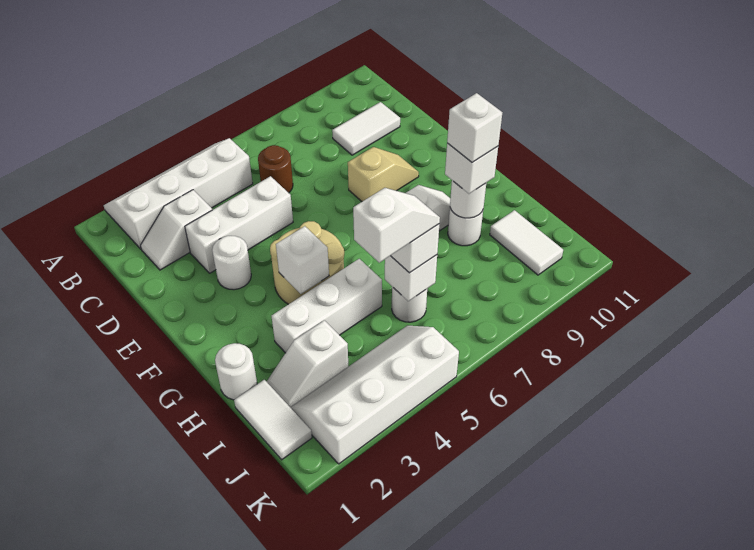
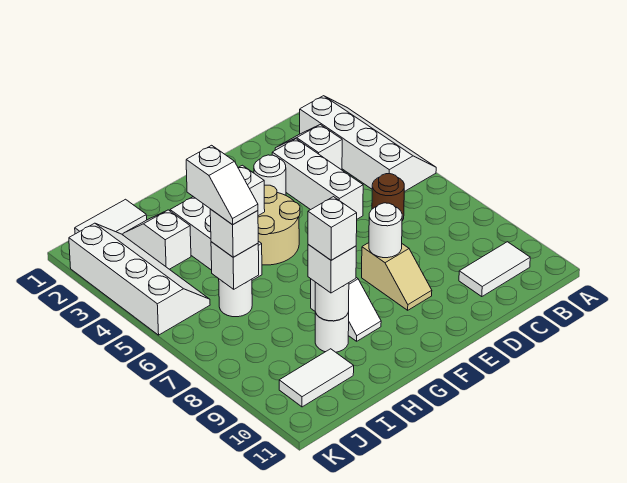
white 1x2 tile [332,102,400,155] -> white 1x2 tile turned to [459,242,530,297]
white 1x1 round brick [215,343,257,400] -> white 1x1 round brick moved to [369,203,402,258]

